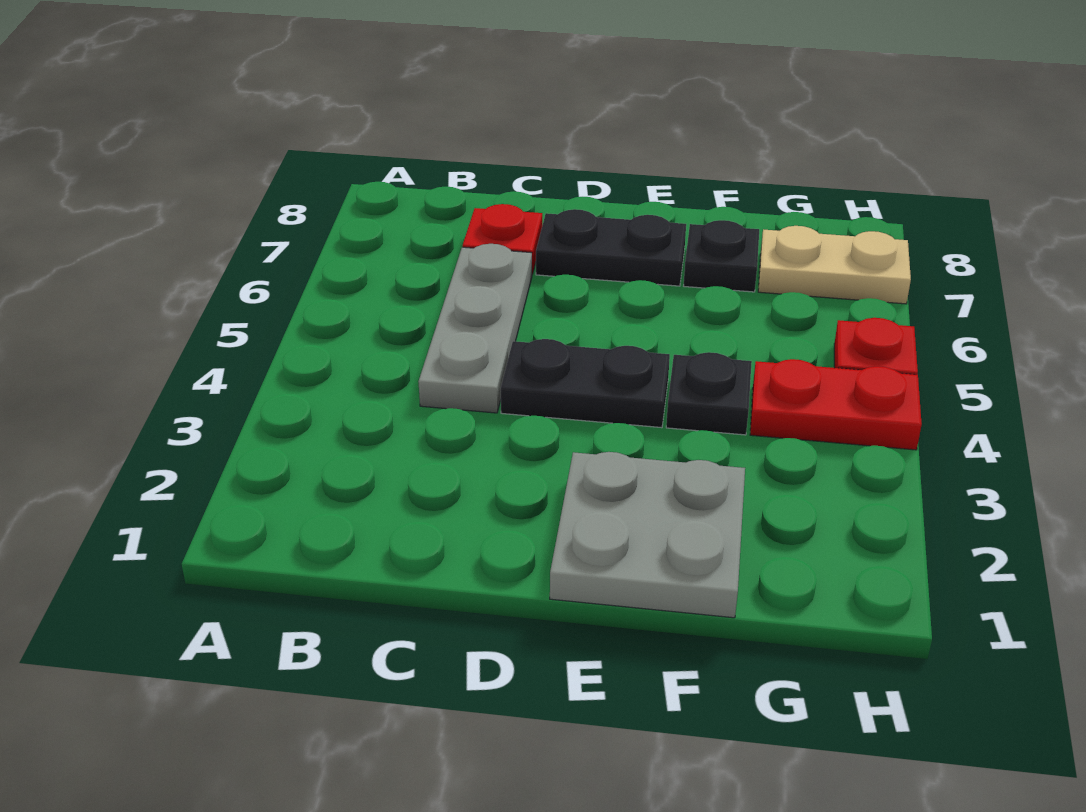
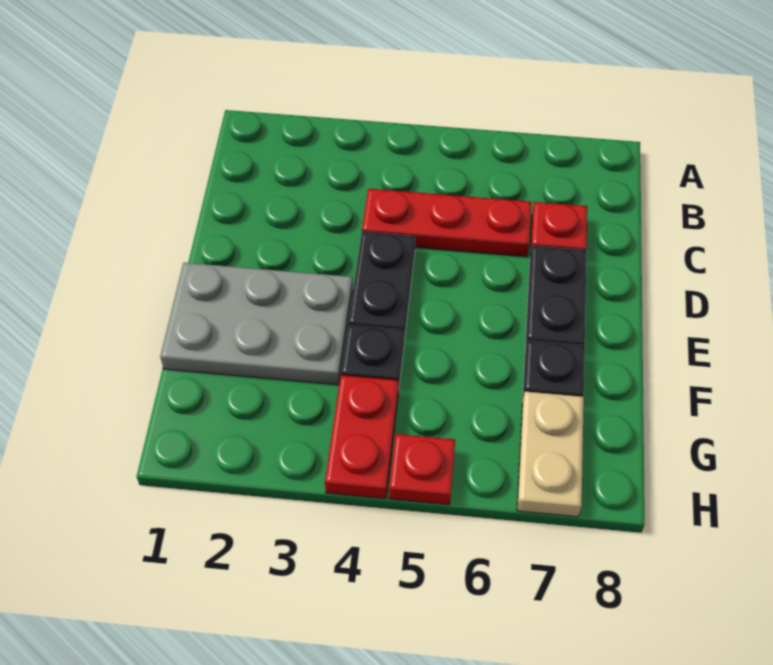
grey 1x3 plate [418,244,532,413] -> red 1x3 plate [362,189,531,257]
grey 2x2 plate [550,452,745,618] -> grey 2x3 plate [160,263,353,385]

